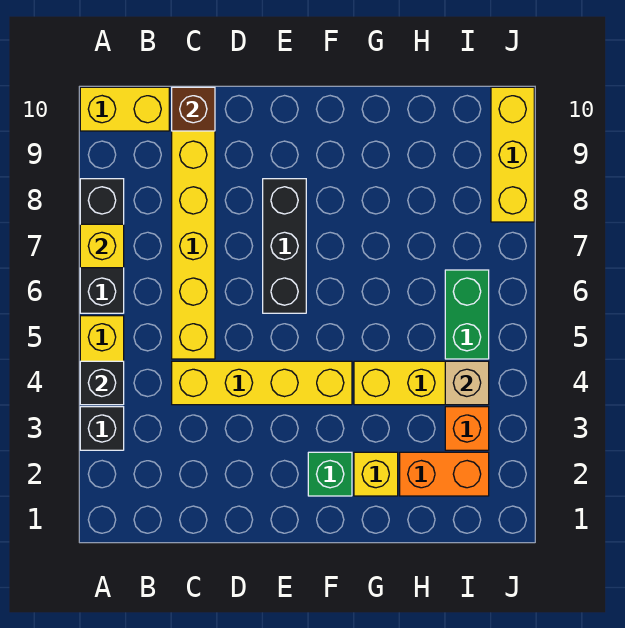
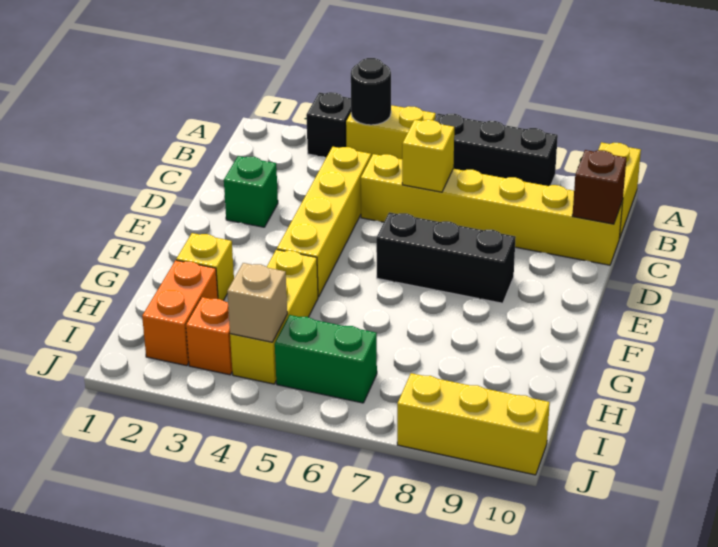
black 1x1 brick [80,361,124,405] -> black 1x1 round brick [351,58,391,125]
yellow 1x1 brick [80,224,124,268] -> yellow 1x1 brick moved to [402,120,454,192]
green 1x1 brick [308,452,352,496] -> green 1x1 brick moved to [224,156,278,227]

